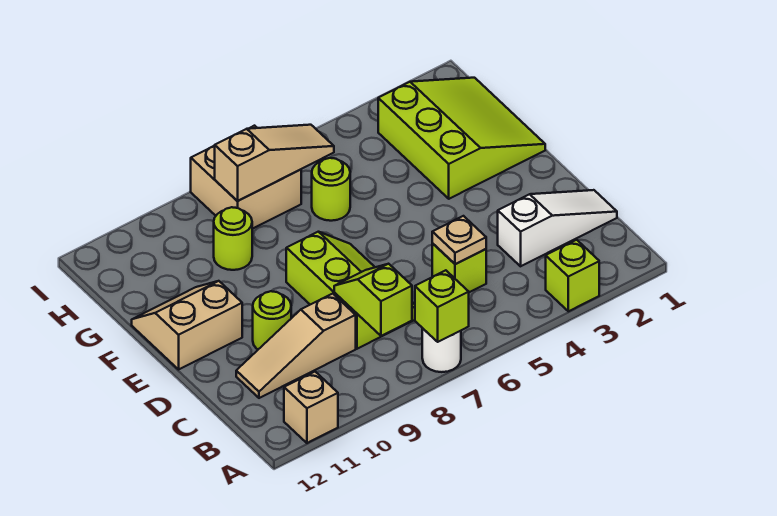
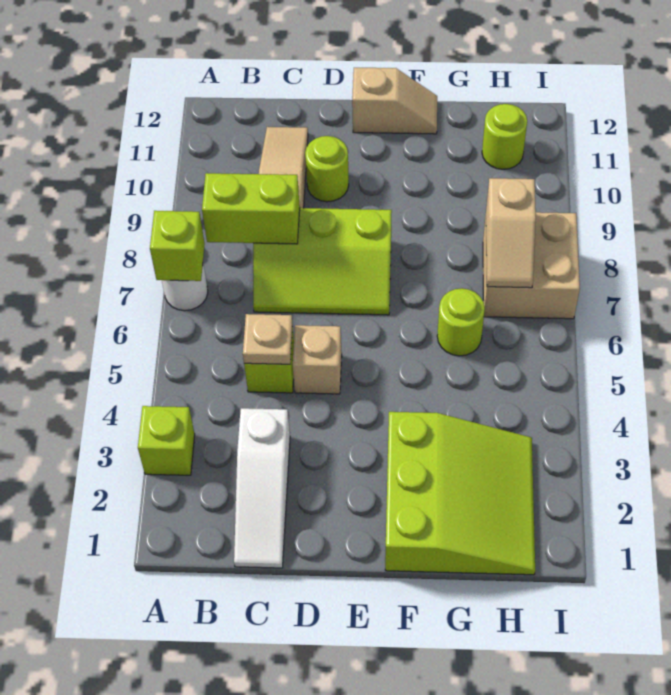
tan 1x1 brick [284,372,338,443] -> tan 1x1 brick moved to [293,325,342,394]
lime 1x2 slope [334,264,412,336] -> lime 1x2 brick [202,173,300,244]
tan 2x2 slope [132,281,242,369] -> tan 1x2 slope [352,68,437,134]
lime 3x3 slope [378,78,545,199] -> lime 3x3 slope turned to [385,412,535,575]
lime 1x1 round brick [214,207,252,270] -> lime 1x1 round brick moved to [482,104,527,169]
tan 1x3 slope [215,125,334,201] -> tan 1x2 slope [486,178,536,288]

